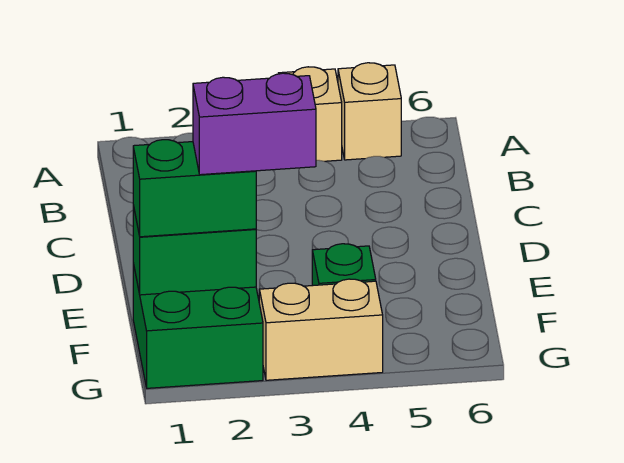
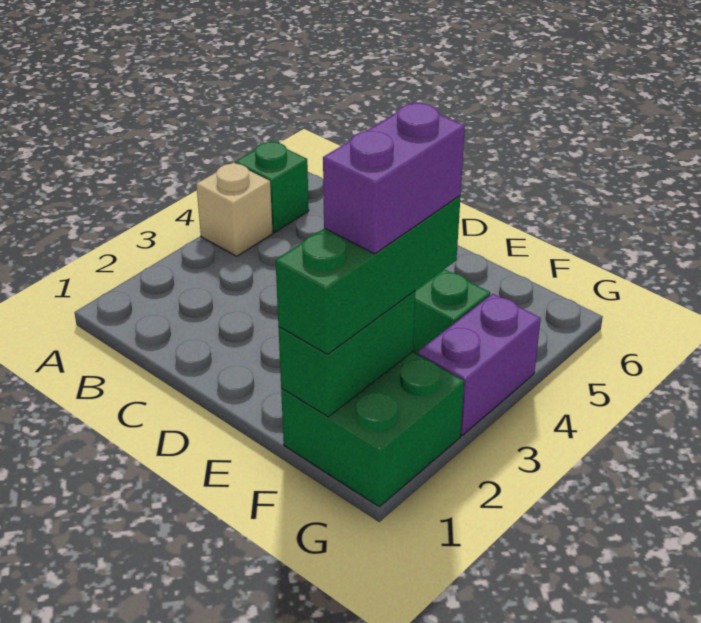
tan 1x1 brick [338,63,401,160] -> green 1x1 brick [235,141,309,233]
green 1x2 brick [133,140,256,237] -> green 1x3 brick [276,196,461,354]
tan 1x2 brick [259,279,383,380] -> purple 1x2 brick [417,294,541,435]

